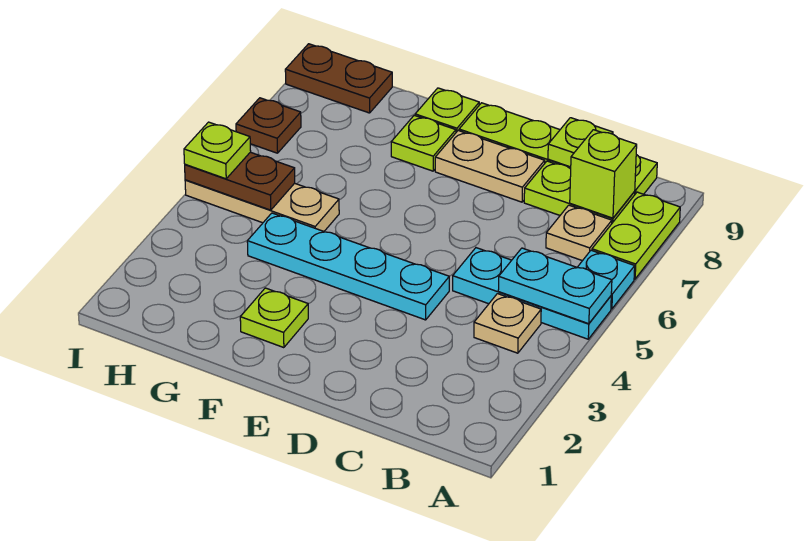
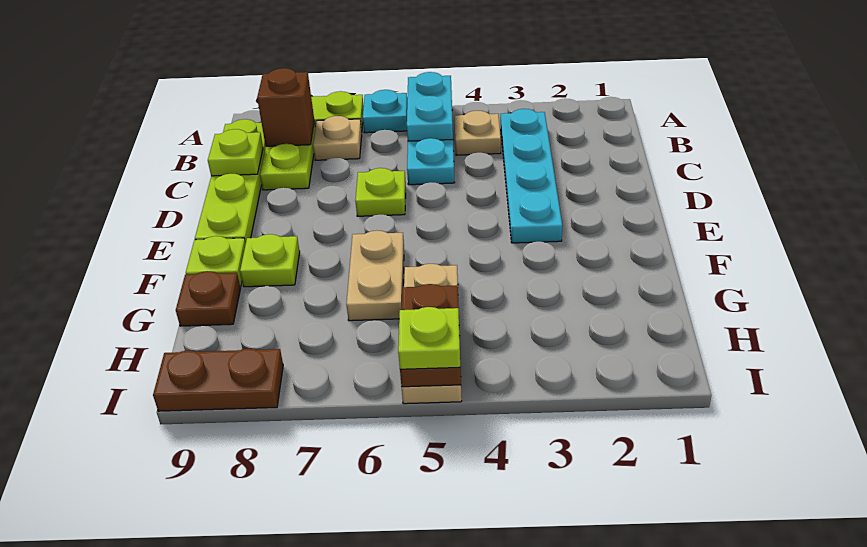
lime 1x1 brick [570,130,637,218] -> brown 1x1 brick [257,68,314,146]
cyan 1x4 plate [247,213,449,320] -> cyan 1x4 plate moved to [501,109,562,243]
tan 1x2 plate [435,131,545,202] -> tan 1x2 plate moved to [346,230,404,321]
lime 1x1 plate [240,288,308,348] -> lime 1x1 plate moved to [355,168,406,216]
brown 1x2 plate [285,44,392,113] -> brown 1x2 plate turned to [153,349,283,411]
brown 1x1 plate [236,98,301,153] -> brown 1x1 plate moved to [176,271,241,326]

